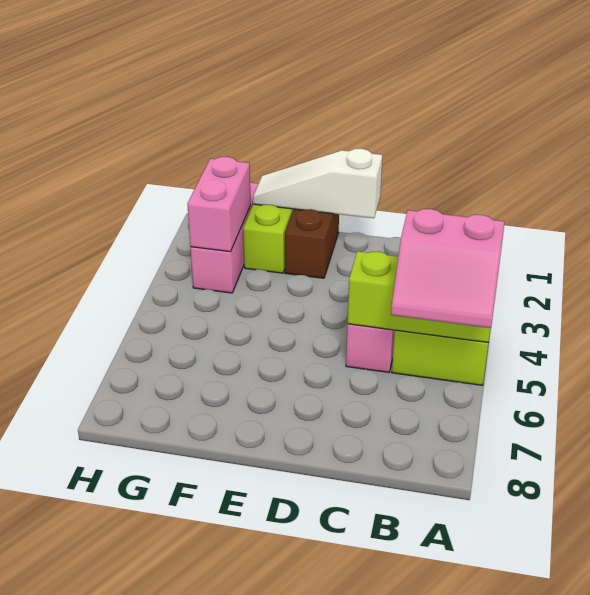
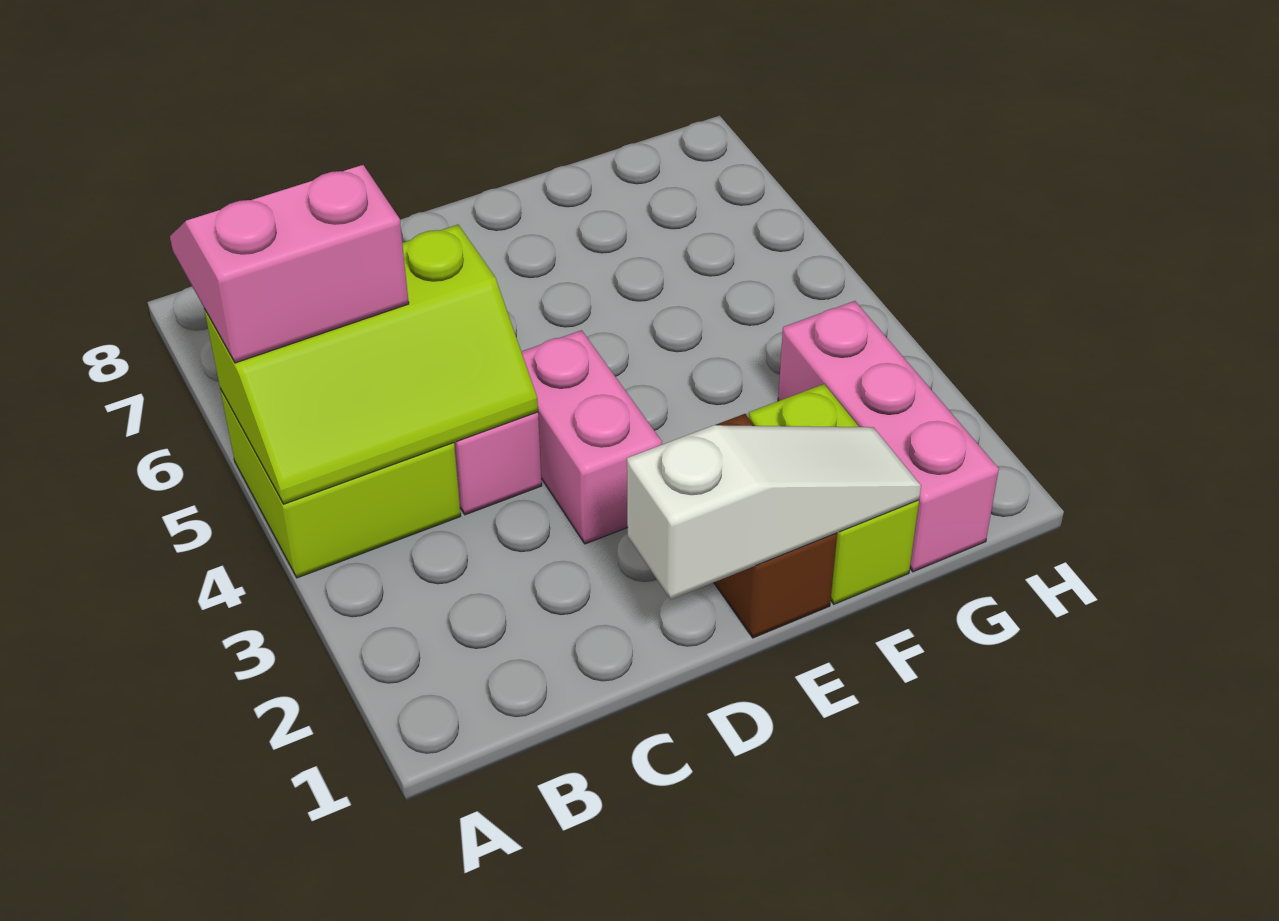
pink 1x2 brick [187,157,251,252] -> pink 1x2 brick moved to [521,330,662,544]

